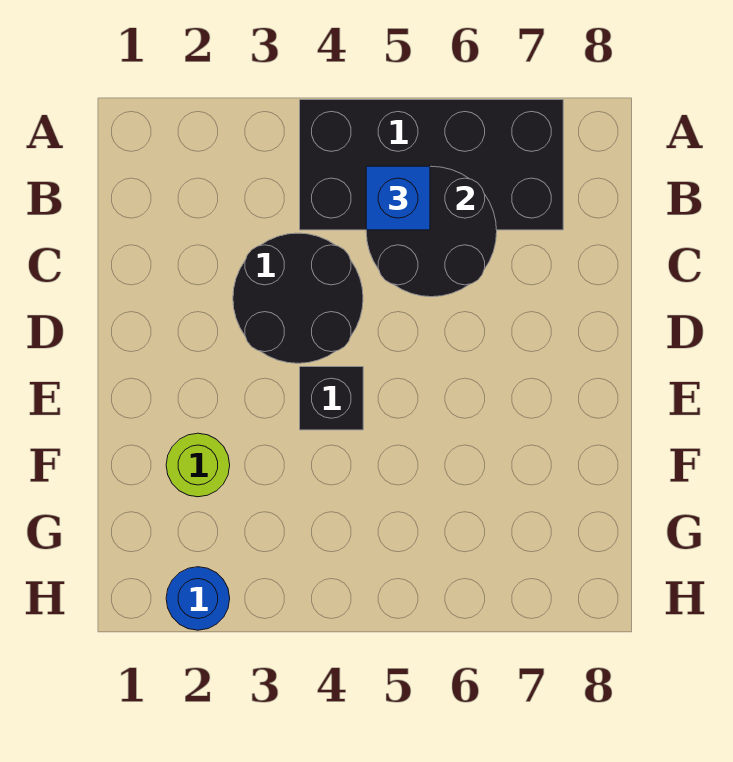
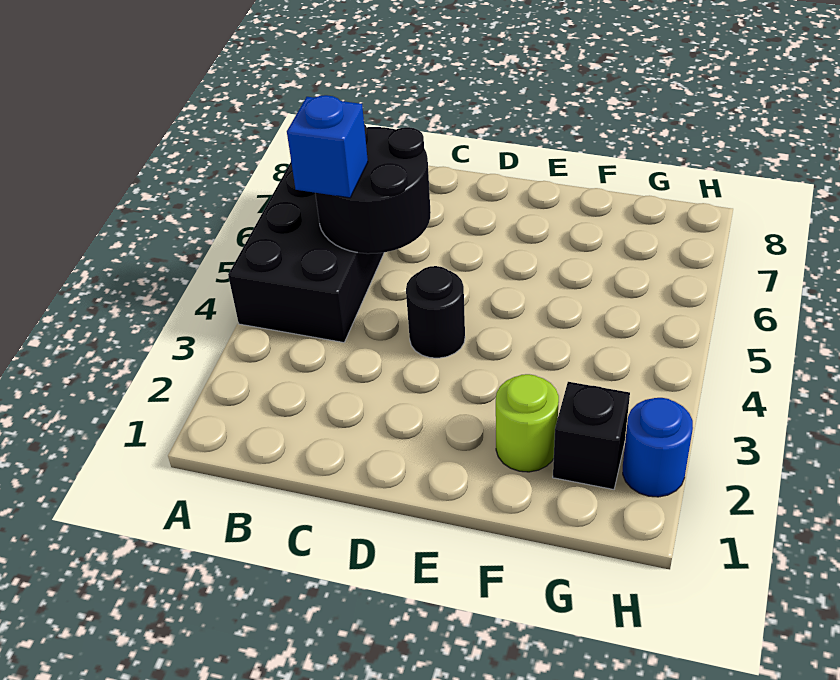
black 2x2 round brick [233,233,363,363] -> black 1x1 round brick [406,266,465,358]
black 1x1 brick [300,367,363,430] -> black 1x1 brick moved to [553,382,630,489]

